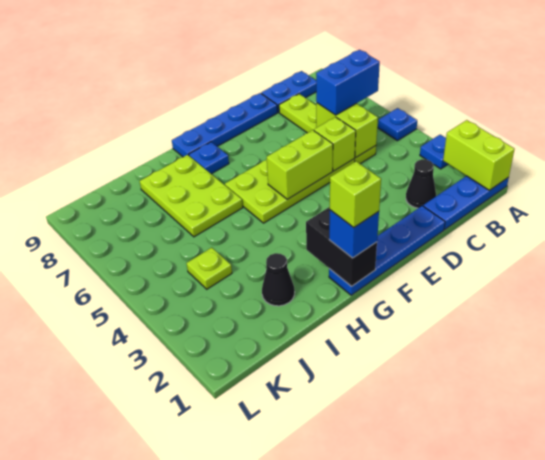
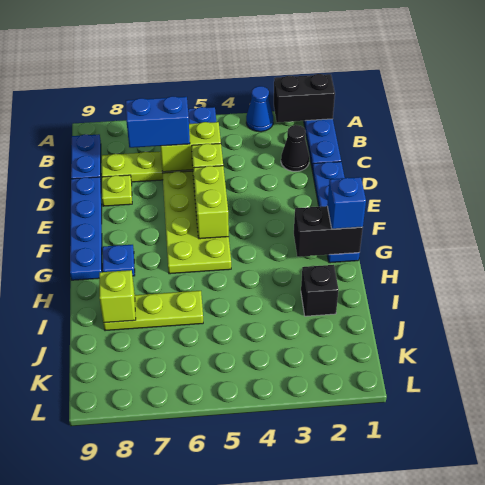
lime 1x2 brick [443,120,515,190] -> black 1x2 brick [274,74,335,122]
blue 1x1 plate [420,135,448,169] -> blue 1x1 cone [246,86,273,132]
blue 1x2 brick [316,50,380,115] -> blue 1x2 brick turned to [126,96,190,148]
lime 1x1 brick [330,161,381,228] -> lime 1x1 brick moved to [99,270,136,323]
lime 2x3 plate [140,155,243,237] -> lime 1x3 plate [103,291,203,331]
black 1x1 cone [262,253,295,306] -> black 1x1 brick [301,265,339,316]
lime 1x1 plate [186,248,232,289] -> lime 1x1 plate moved to [102,175,132,206]

